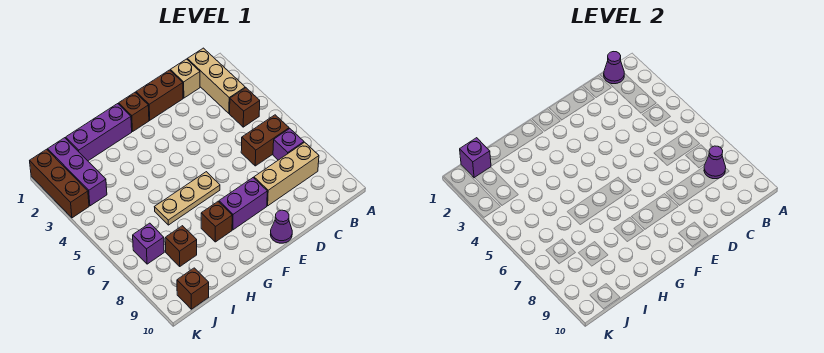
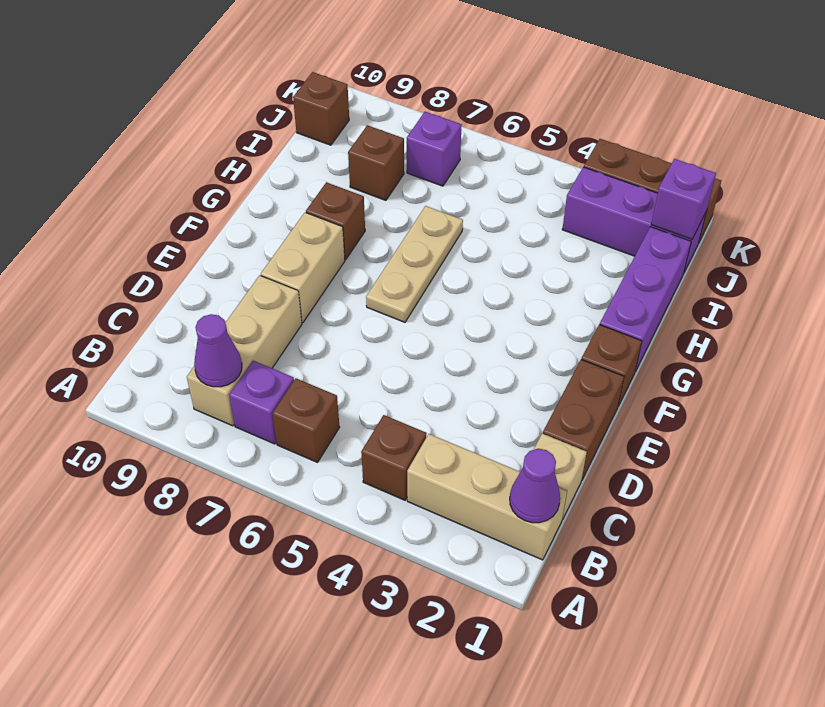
brown 1x2 brick [241,115,289,166] -> brown 1x1 brick [272,379,340,462]
purple 1x2 brick [219,178,267,230] -> tan 1x2 brick [261,212,345,323]
purple 1x1 cone [270,210,292,243] -> none

